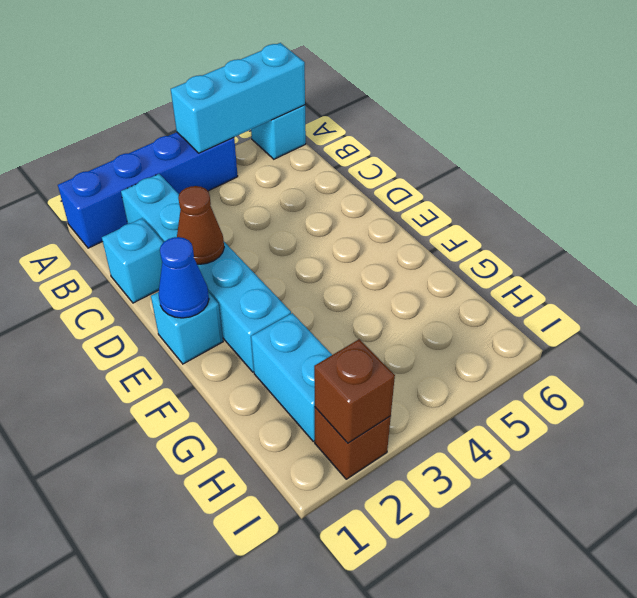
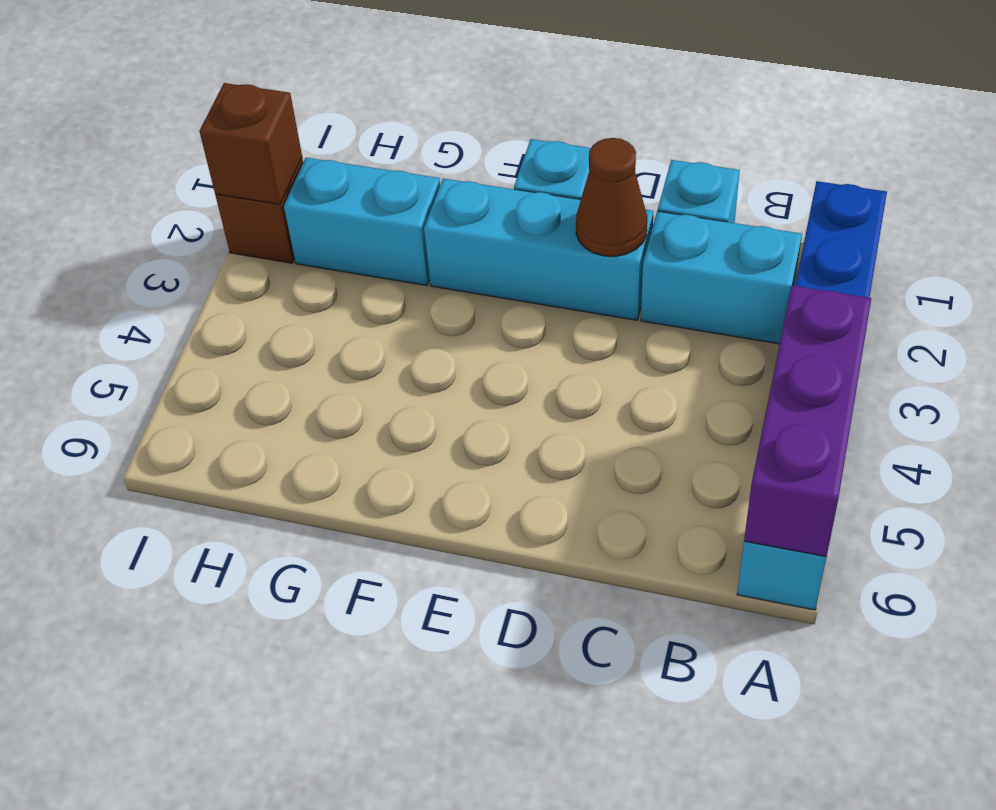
cyan 1x3 brick [171,43,305,153] -> purple 1x3 brick [744,285,871,557]
blue 1x1 cone [159,237,209,318] -> none

